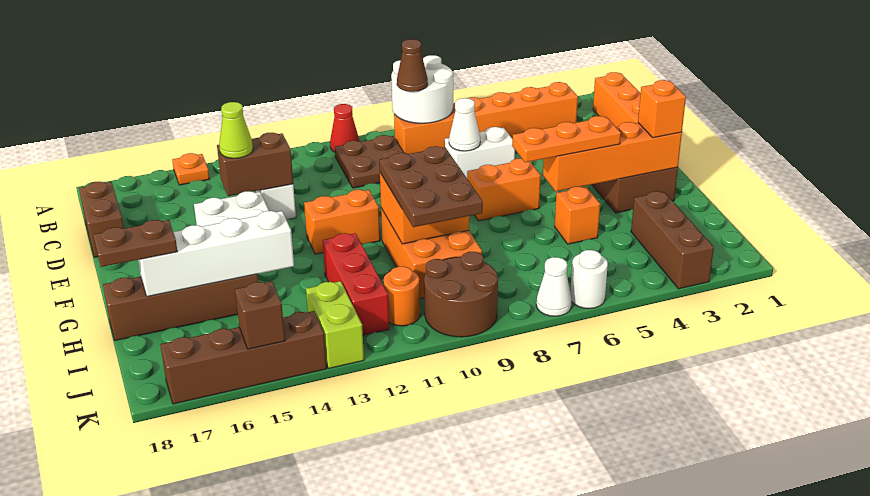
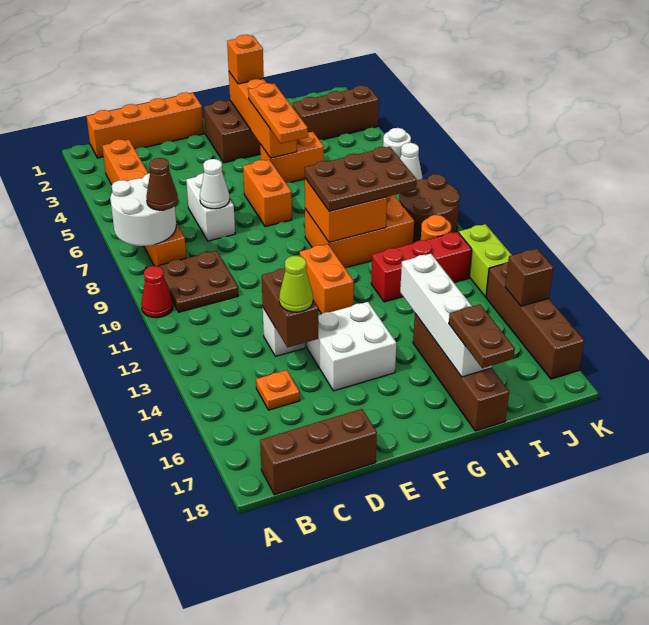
orange 1x1 plate [172,153,209,185] -> orange 1x1 plate moved to [256,370,300,410]
brown 1x2 brick [79,182,124,257] -> brown 1x3 brick [260,409,377,495]
orange 1x1 brick [555,187,600,244] -> orange 1x2 brick [260,132,324,183]
lime 1x2 brick [306,281,364,369] -> lime 1x2 brick turned to [459,224,512,297]

